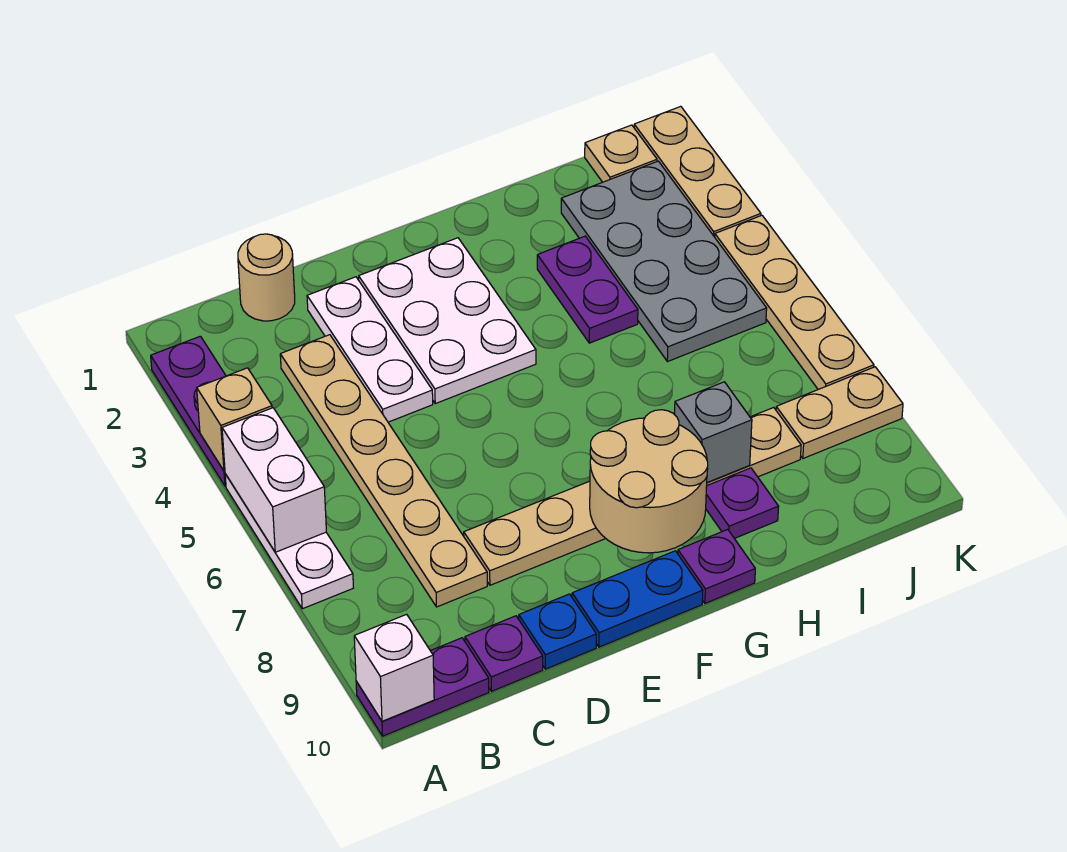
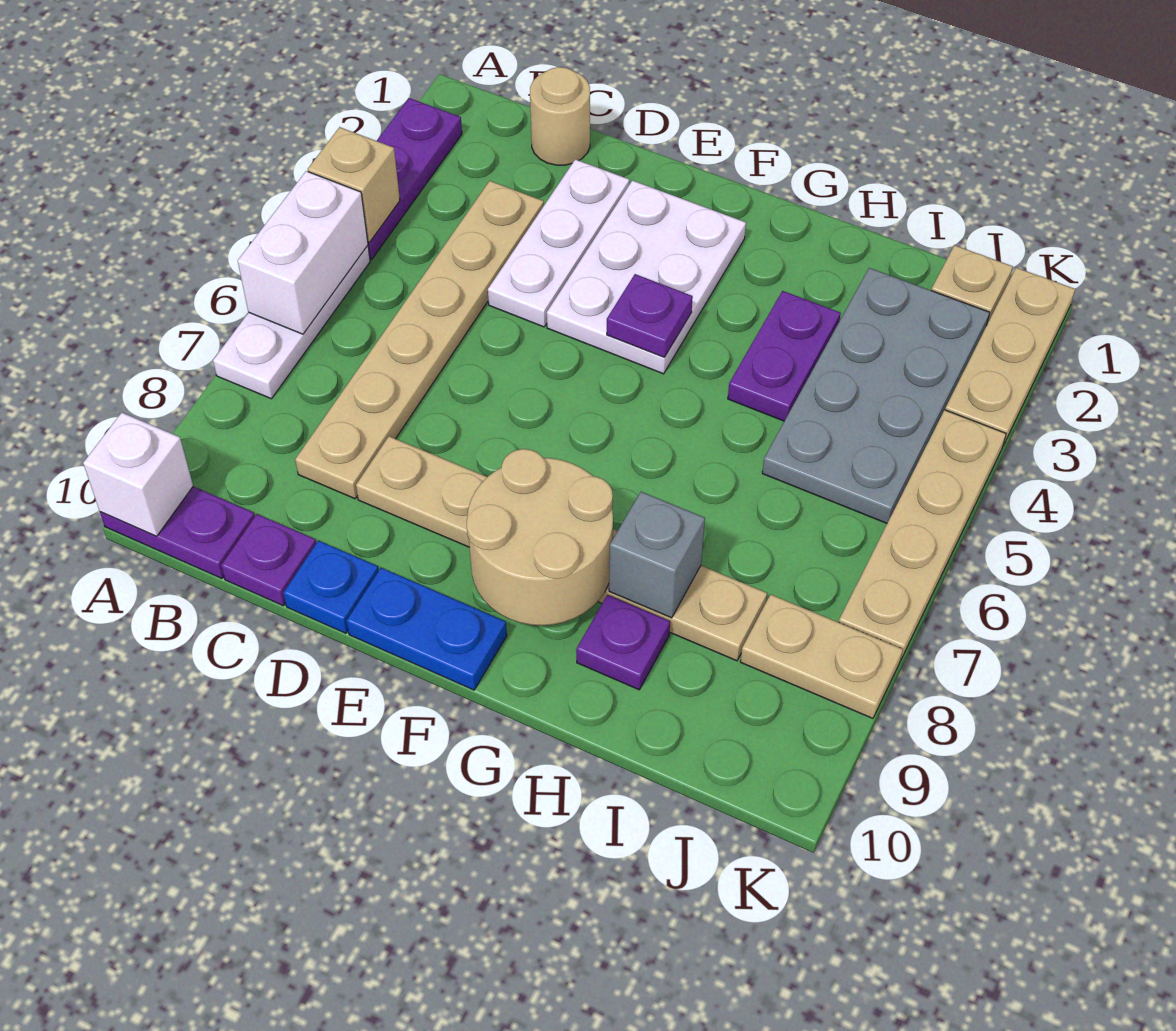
purple 1x1 plate [678,529,755,603] -> purple 1x1 plate moved to [607,274,693,357]

